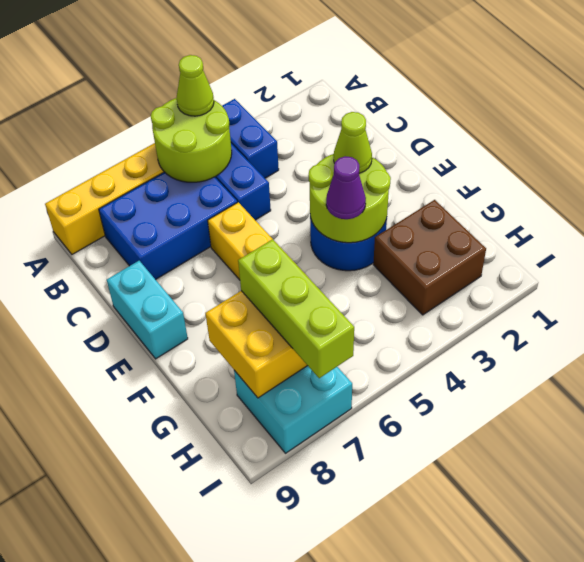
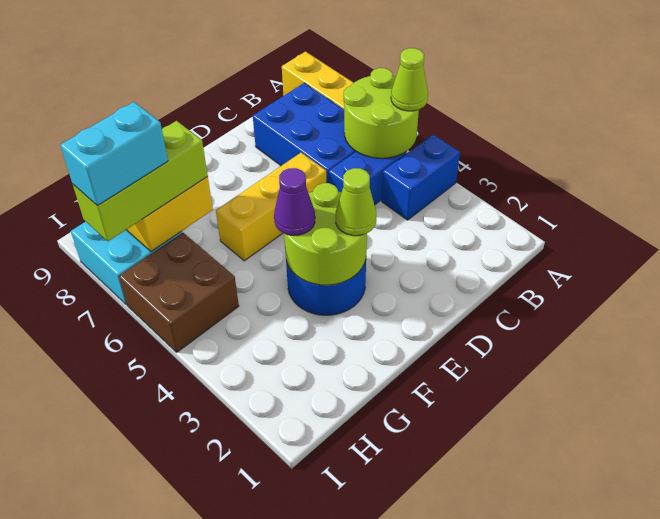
cyan 1x2 brick [107,261,188,359] -> cyan 1x2 brick moved to [60,102,168,206]
brown 2x2 brick [373,200,486,315] -> brown 2x2 brick moved to [119,233,239,352]

